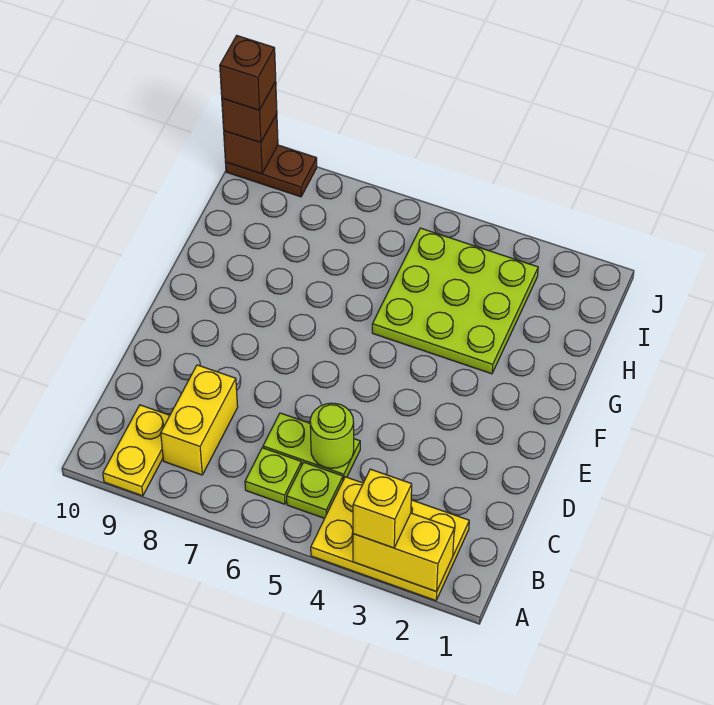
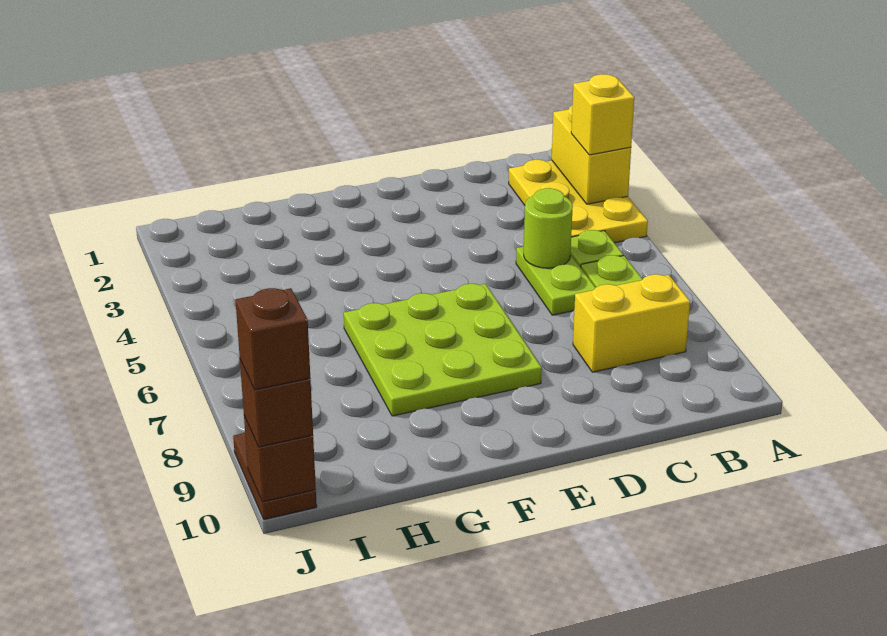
yellow 1x2 plate [103,405,170,496] -> none
lime 3x3 plate [372,228,538,374] -> lime 3x3 plate moved to [344,284,542,416]

